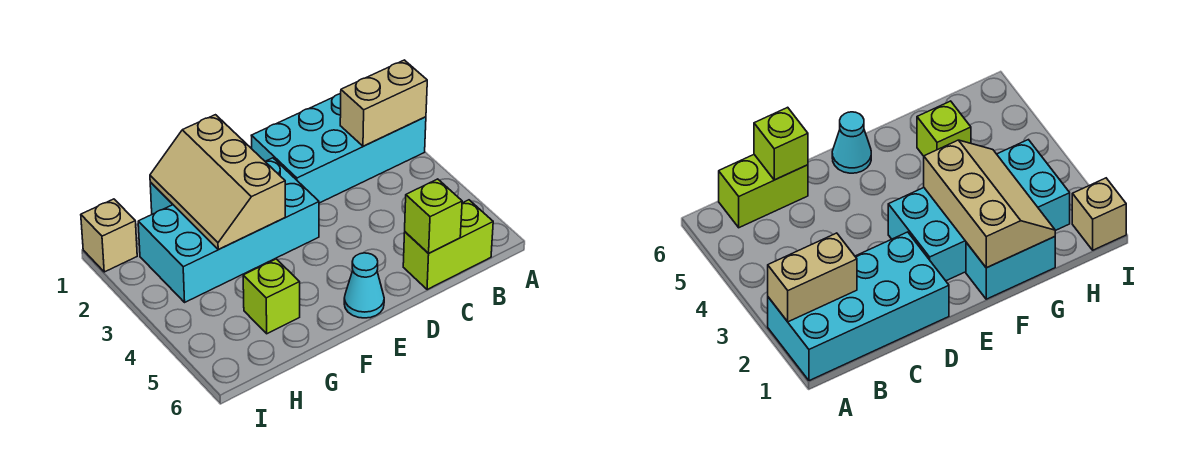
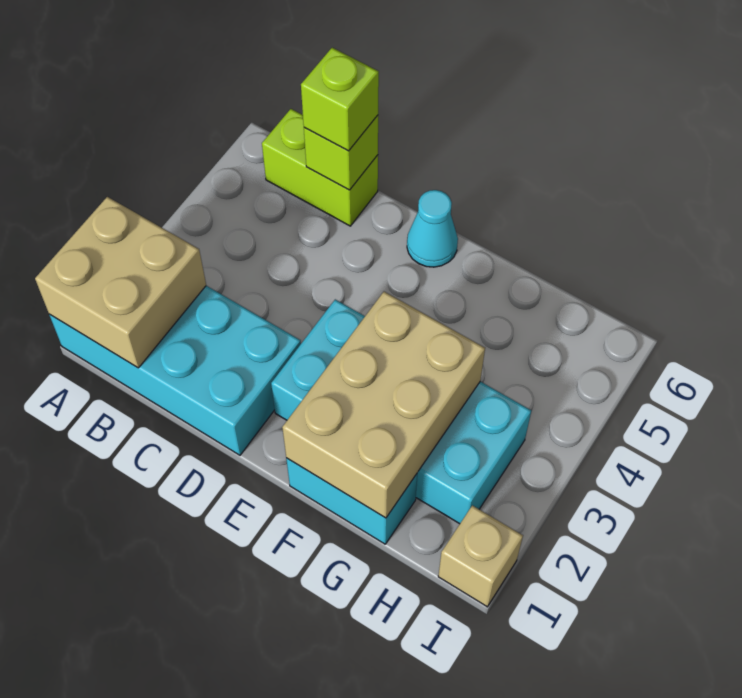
tan 1x2 brick [340,60,427,146] -> tan 2x2 brick [35,197,206,368]
tan 2x3 slope [150,115,285,250] -> tan 2x3 brick [282,292,485,518]
lime 1x1 brick [243,259,300,334] -> lime 1x1 brick moved to [301,48,379,151]

